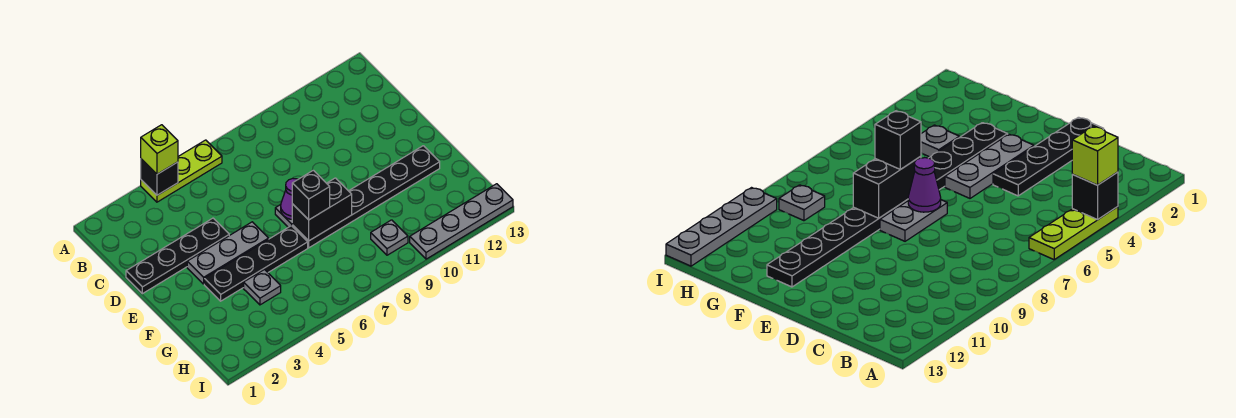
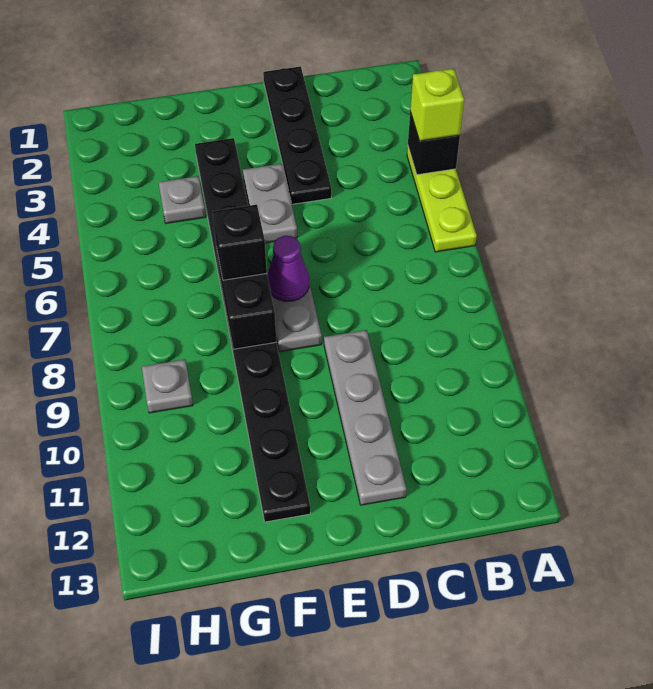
grey 1x3 plate [187,222,269,284] -> grey 1x2 plate [243,164,297,243]
grey 1x4 plate [410,184,513,259] -> grey 1x4 plate moved to [324,330,407,505]

